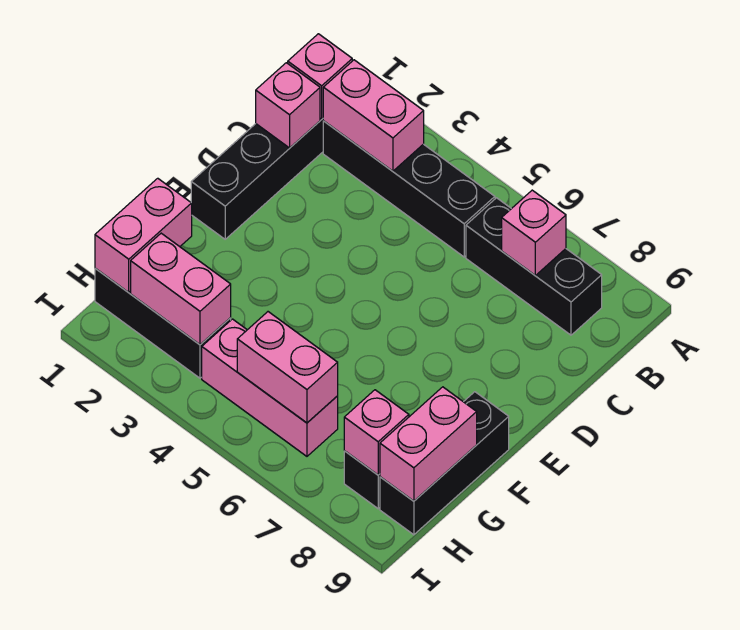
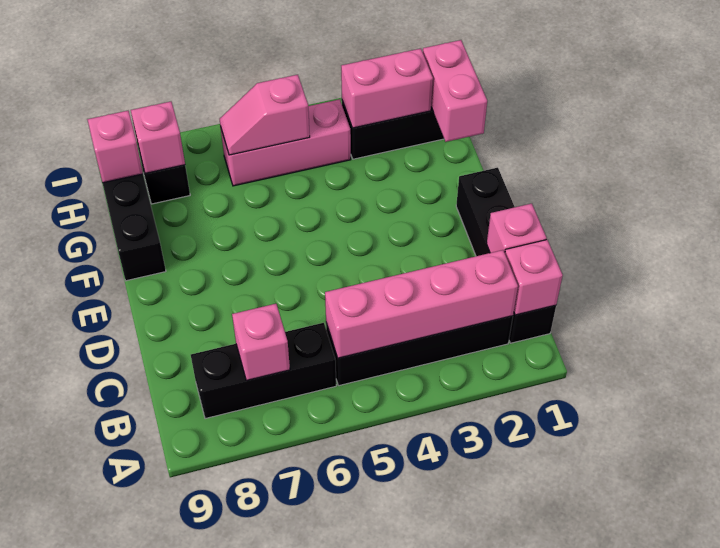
pink 1x2 brick [323,60,424,171] -> pink 1x4 brick [325,250,518,358]
pink 1x2 brick [380,387,477,501] -> pink 1x1 brick [87,111,143,183]
pink 1x2 brick [237,312,338,423] -> pink 1x2 slope [220,75,310,155]

